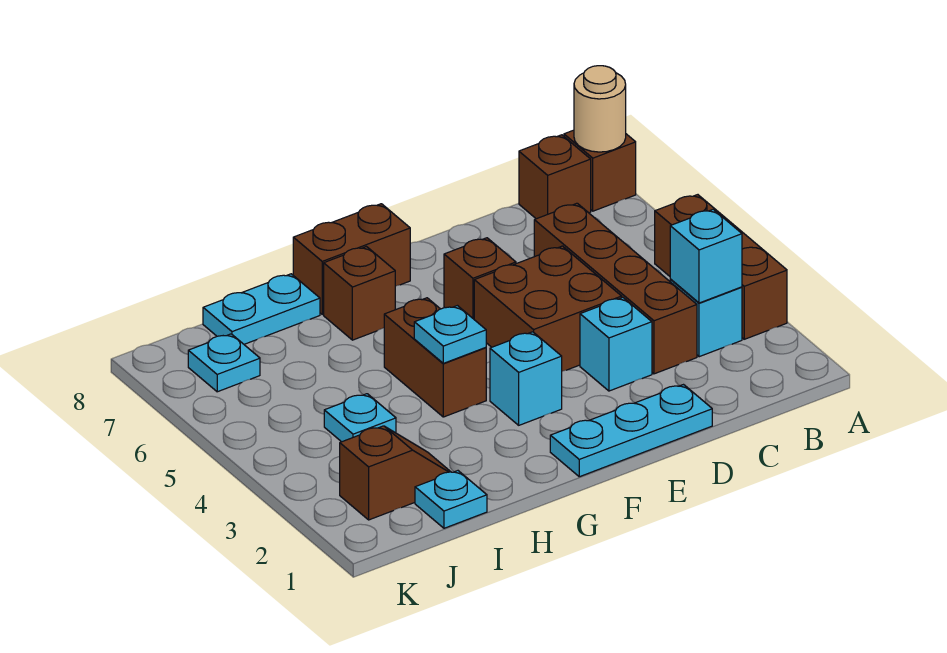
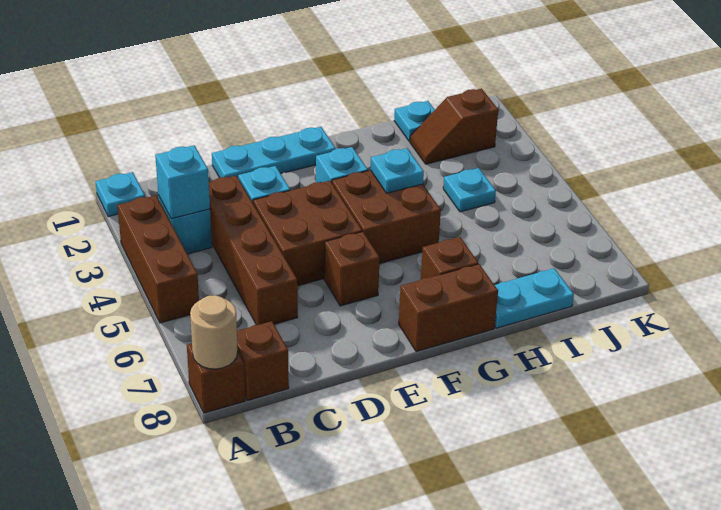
brown 1x2 brick [384,298,486,417] -> brown 2x2 brick [332,170,441,264]
cyan 1x1 plate [188,334,260,392] -> cyan 1x1 plate moved to [96,172,145,217]

